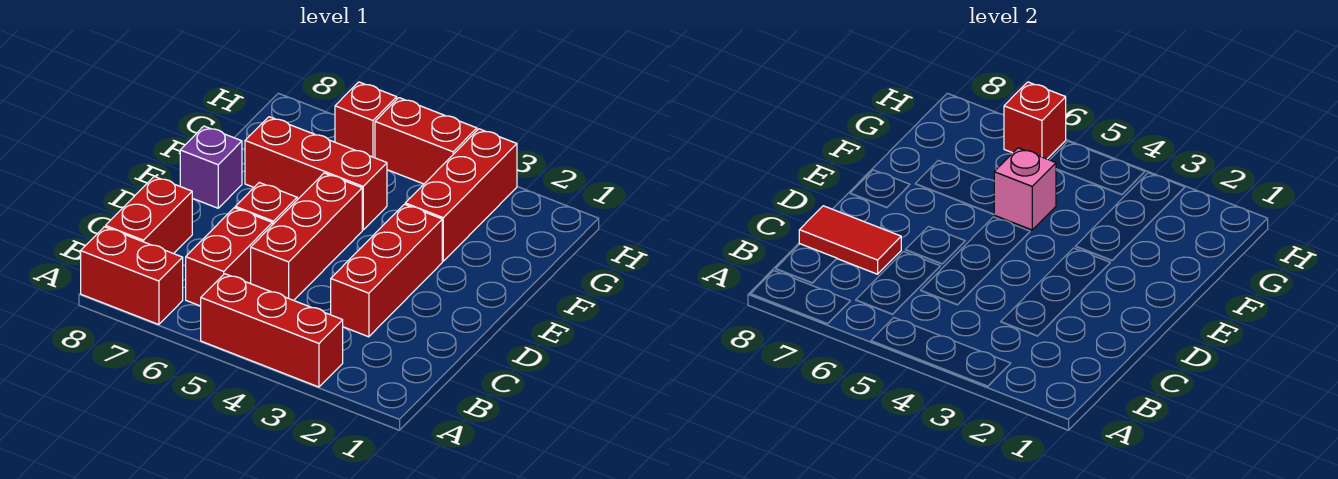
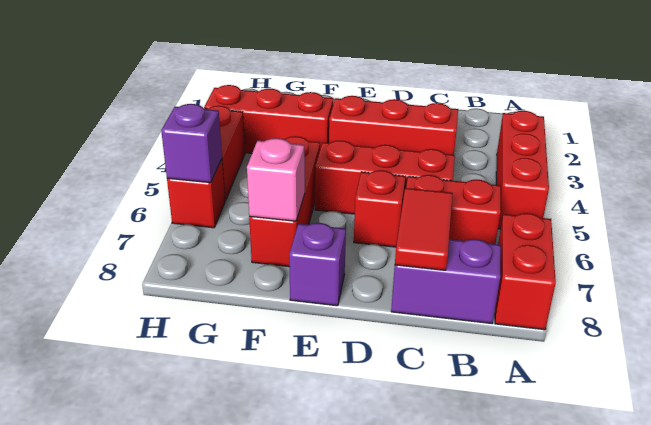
red 1x2 brick [106,177,192,254] -> purple 1x2 brick [391,239,501,323]
pink 1x1 brick [994,148,1056,230] -> pink 1x1 brick moved to [247,138,305,221]
red 1x1 brick [1004,82,1066,159] -> purple 1x1 brick [161,104,222,183]

